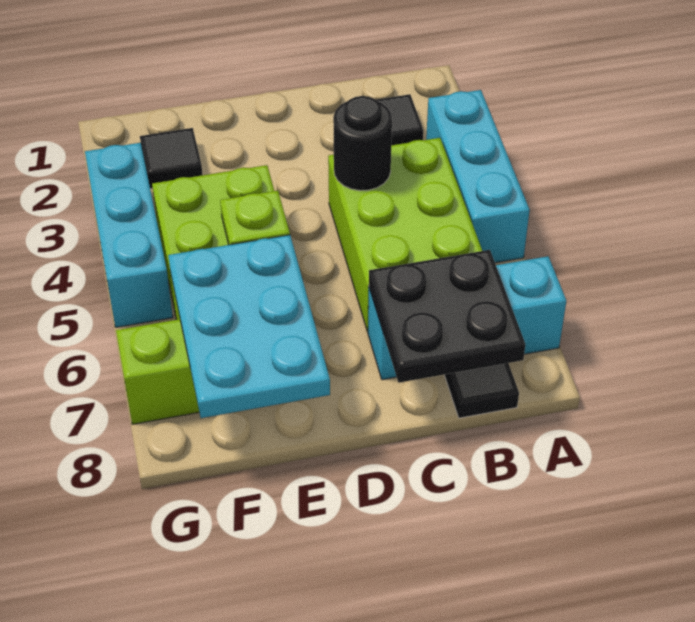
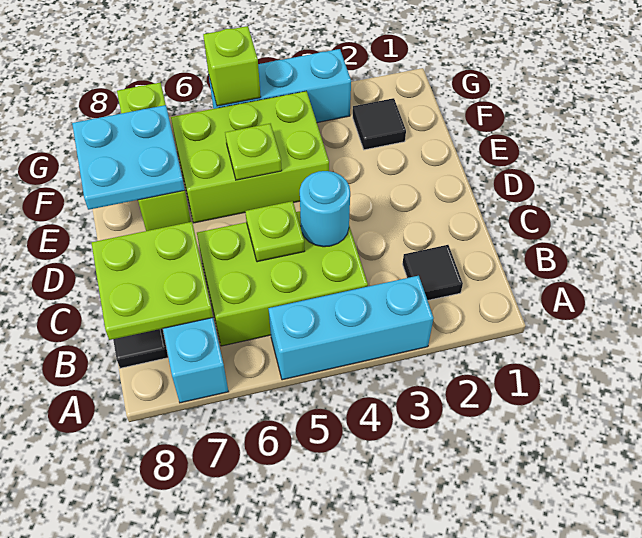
black 2x2 plate [369,250,525,383] -> lime 2x2 plate [91,222,213,340]
black 1x1 round brick [333,96,392,191] -> cyan 1x1 round brick [300,171,350,247]
none -> lime 1x1 plate [245,201,305,262]
cyan 2x3 plate [168,235,330,418] -> cyan 2x2 plate [72,105,185,210]
none -> lime 1x1 brick [203,26,261,106]

